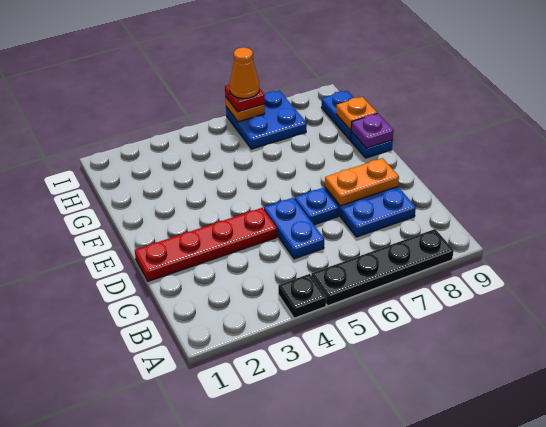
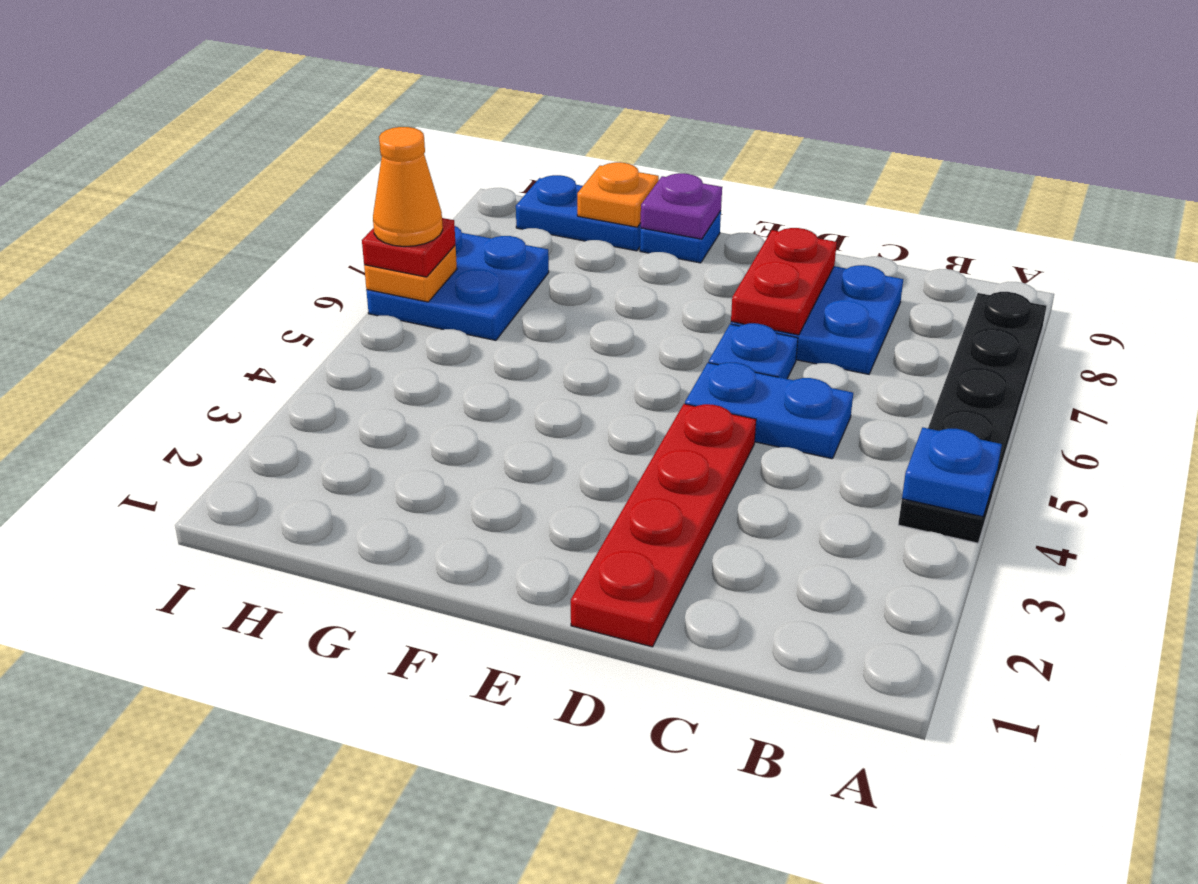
none -> blue 1x1 plate [902,428,1002,517]
orange 1x2 plate [325,158,399,206] -> red 1x2 plate [731,228,837,335]

